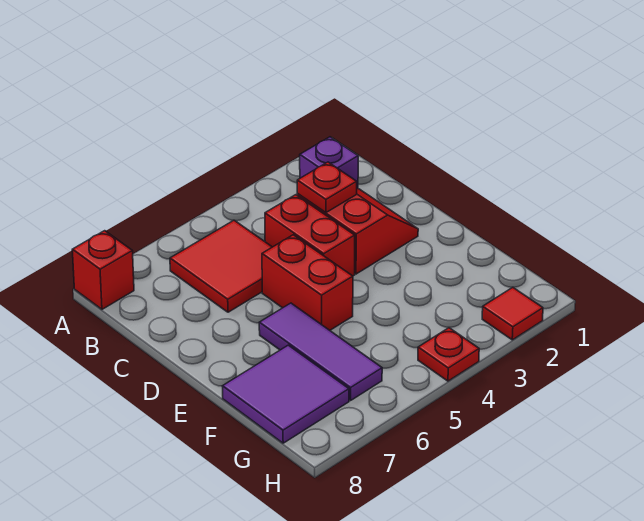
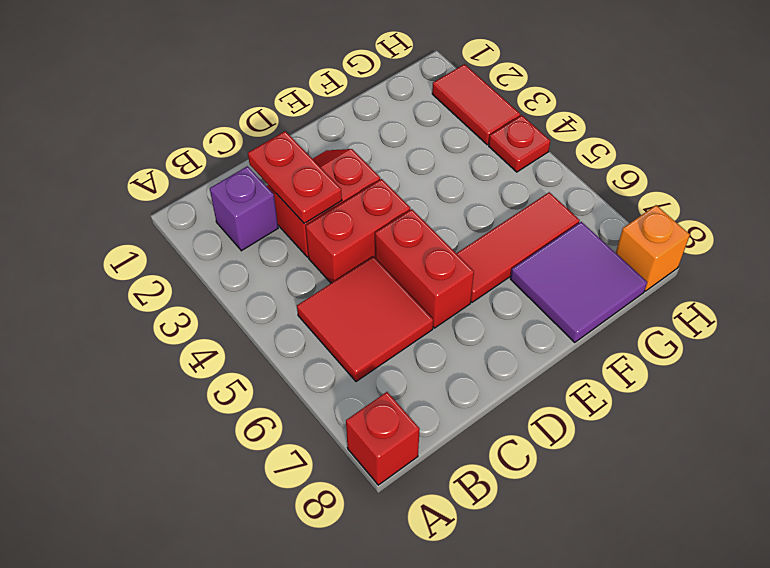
red 1x1 plate [297,162,357,213] -> red 1x2 plate [248,131,342,223]
red 1x2 brick [262,235,353,330] -> red 1x2 brick turned to [375,209,474,328]
purple 1x3 tile [259,303,382,401] -> red 1x3 tile [456,192,580,302]
red 1x1 tile [482,287,543,340] -> red 1x2 tile [432,64,520,145]
none -> orange 1x1 brick [616,205,690,291]

